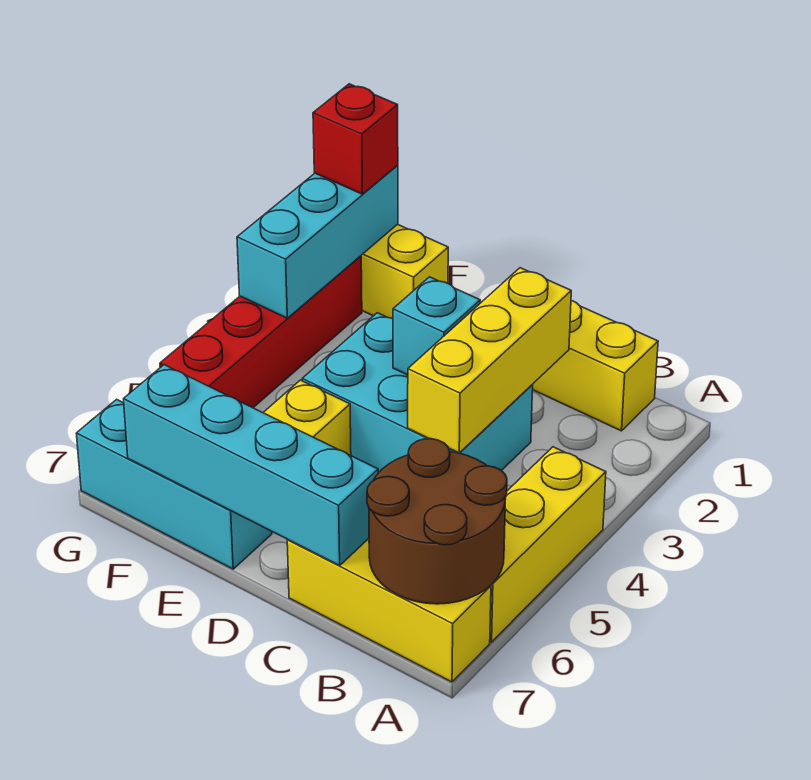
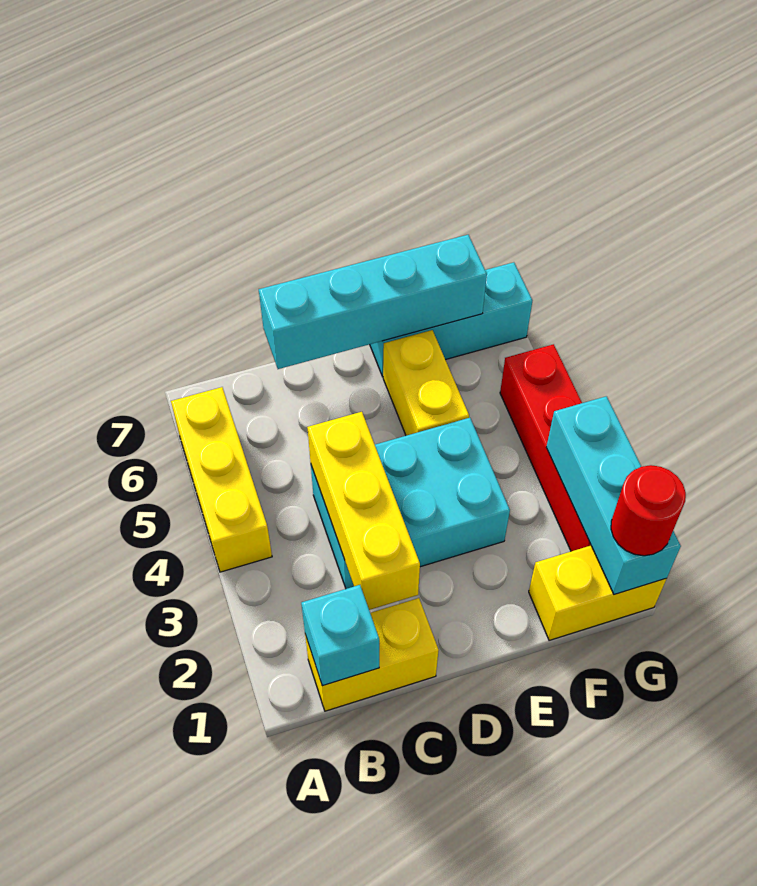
brown 2x2 round brick [367,439,507,604] -> none
yellow 1x3 brick [287,539,491,682] -> none
cyan 1x1 brick [393,277,480,375] -> cyan 1x1 brick moved to [301,585,379,686]
red 1x1 brick [313,84,398,194] -> red 1x1 round brick [611,465,686,556]

